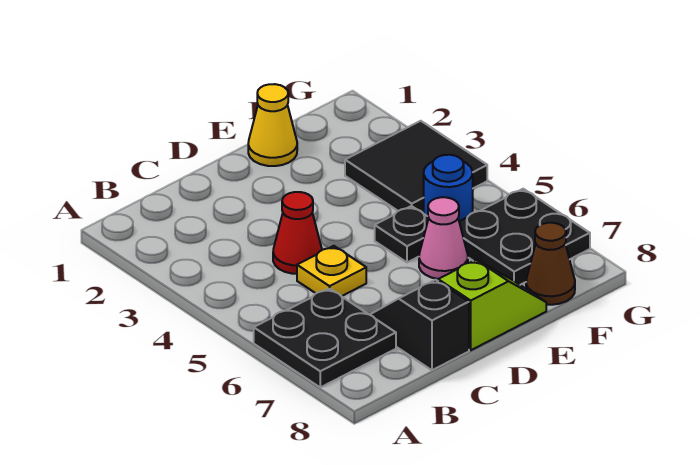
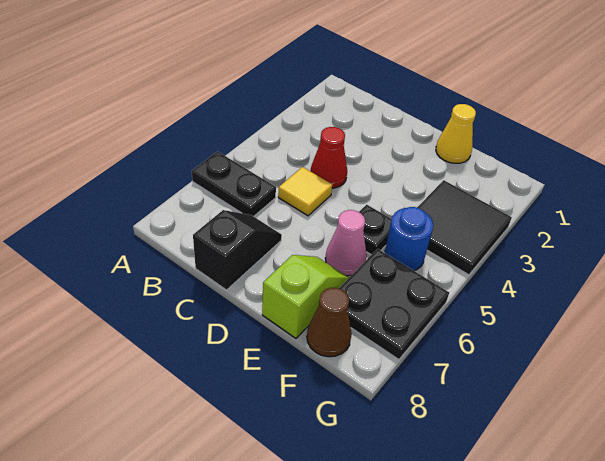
black 2x2 plate [254,288,396,387] -> black 1x2 plate [192,151,276,216]
yellow 1x1 plate [297,246,366,296] -> yellow 1x1 tile [278,167,332,216]
lime 1x2 slope [438,260,546,350] -> lime 1x2 slope turned to [262,255,349,338]

